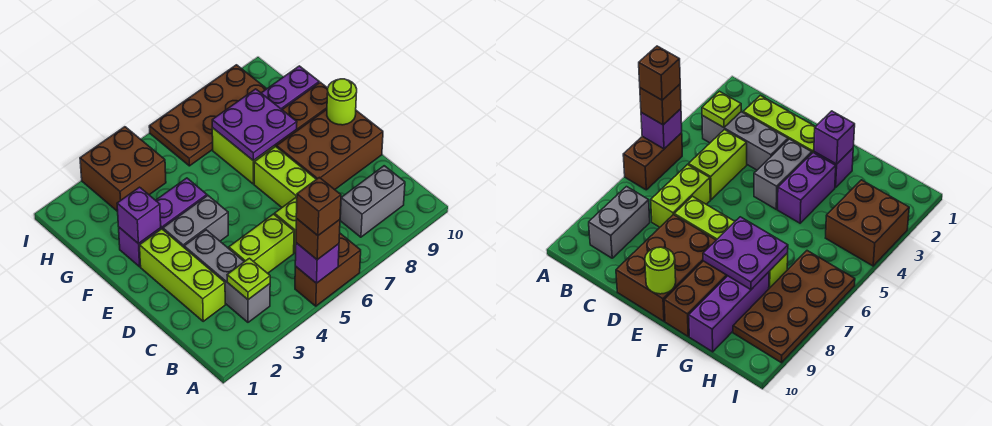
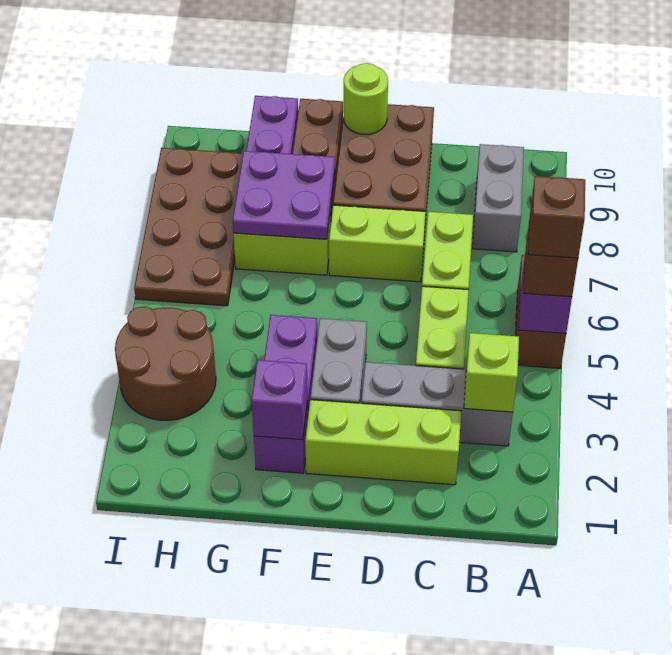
lime 1x1 plate [227,258,270,300] -> lime 1x1 brick [464,333,519,412]
brown 2x2 brick [80,127,166,212] -> brown 2x2 round brick [115,306,216,420]

